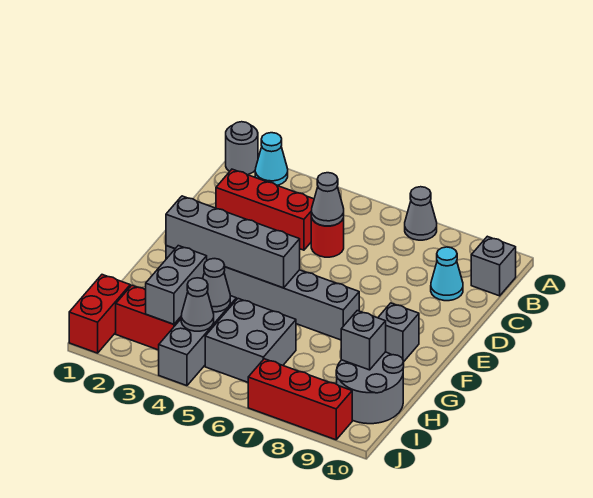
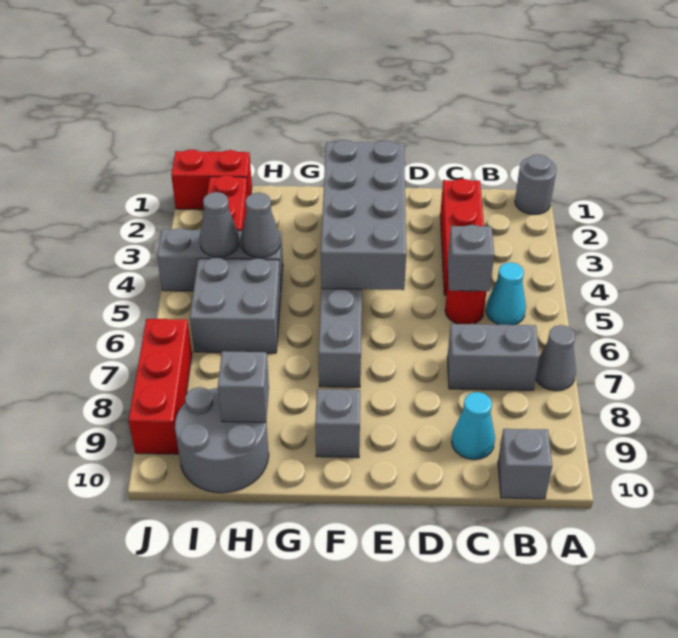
cyan 1x1 cone [255,133,288,185] -> cyan 1x1 cone moved to [486,262,526,325]
grey 1x1 cone [311,173,344,226] -> grey 1x1 brick [447,225,494,291]
grey 1x4 brick [166,196,300,288] -> grey 2x4 brick [321,140,406,290]
grey 1x2 brick [146,246,207,324] -> grey 1x2 brick moved to [447,324,540,390]

